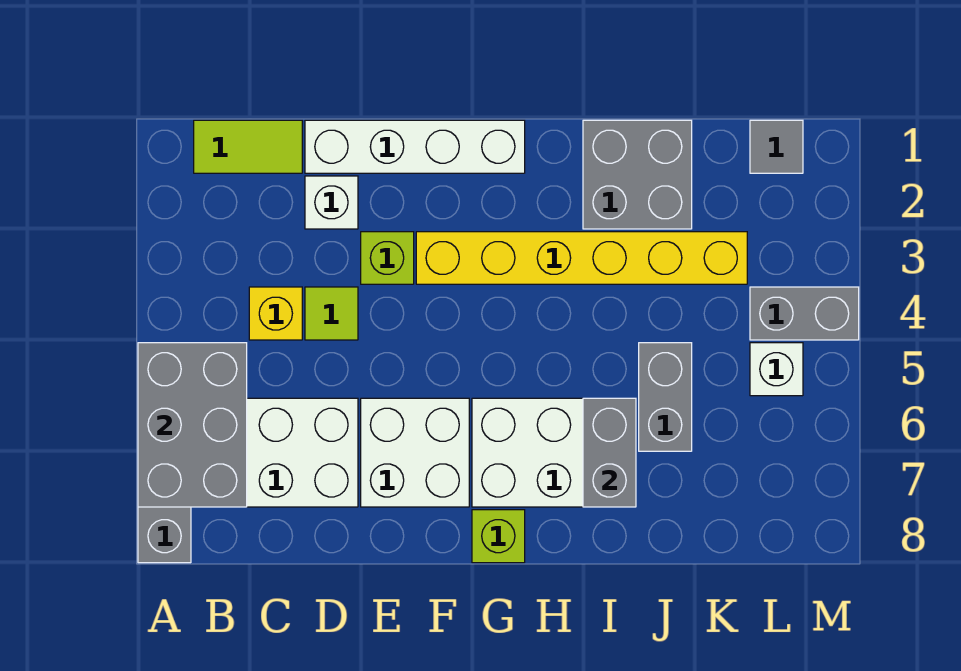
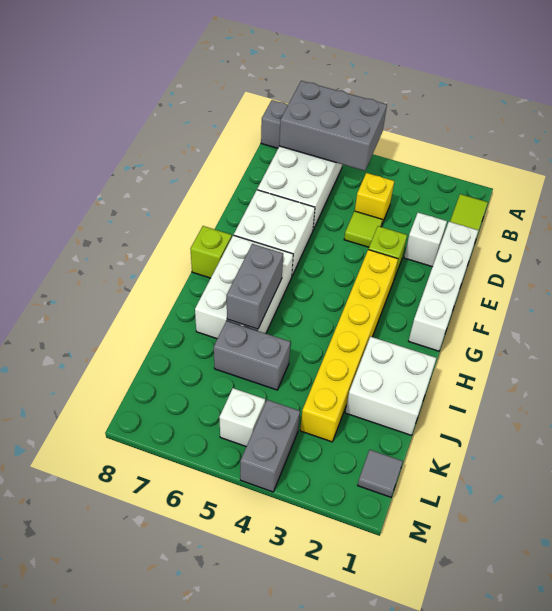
grey 2x2 brick [583,120,692,229] -> white 2x2 brick [345,337,436,435]
grey 1x2 brick [583,398,636,507] -> grey 1x2 brick turned to [227,244,283,329]

